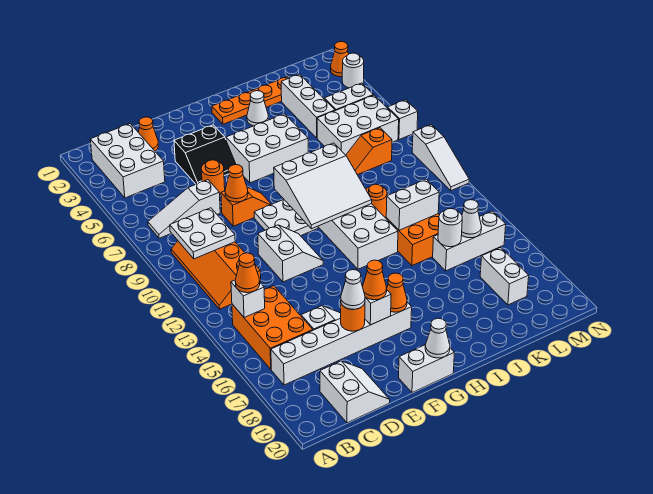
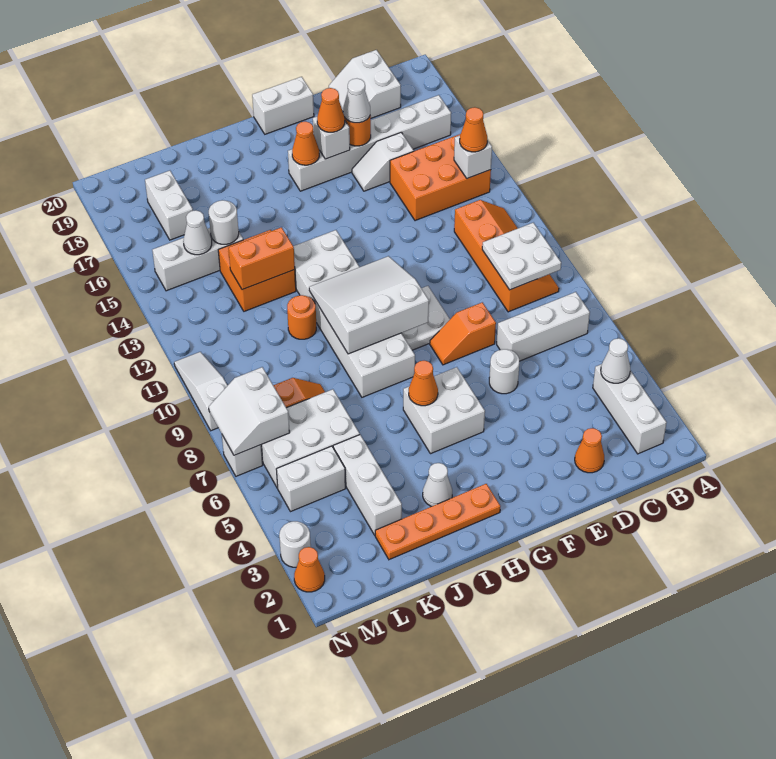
white 2x3 brick [90,124,165,198] -> white 1x3 brick [593,364,667,454]
white 1x3 slope [148,180,220,238] -> white 1x3 brick [497,292,590,361]
orange 2x3 brick [232,286,313,369] -> orange 2x3 brick turned to [390,134,491,221]
black 2x2 slope [174,125,236,184] -> none
orange 1x1 round brick [201,160,225,195] -> white 1x1 round brick [489,349,519,394]
orange 1x1 cone [225,165,248,202] -> orange 1x1 cone moved to [409,361,438,406]
white 2x2 slope [258,225,323,282] -> white 2x2 slope moved to [209,367,290,455]
white 2x3 brick [226,114,308,183] -> white 2x2 brick [403,367,485,454]
white 1x1 cone [425,318,450,358] -> white 1x1 cone moved to [601,338,630,383]
white 1x2 brick [386,179,439,230] -> orange 1x2 brick [228,227,295,290]

